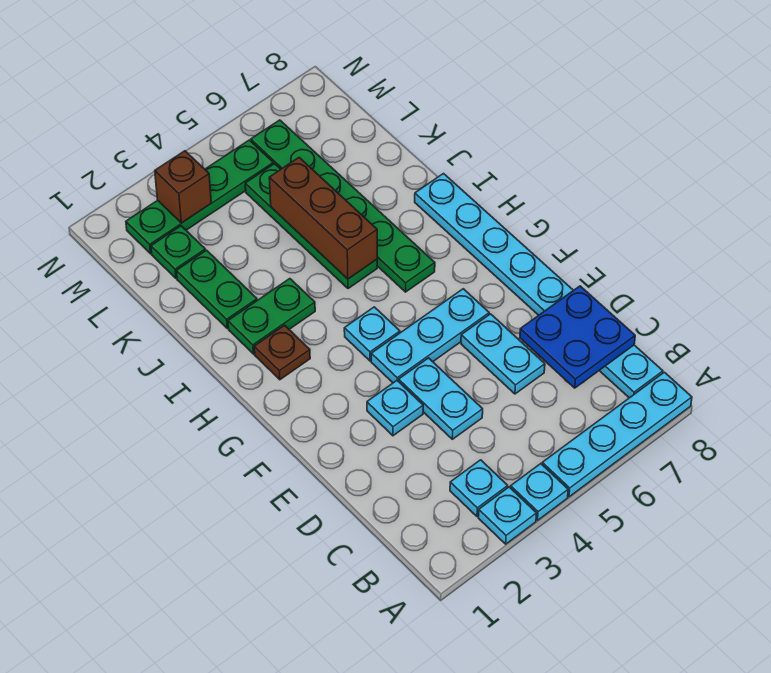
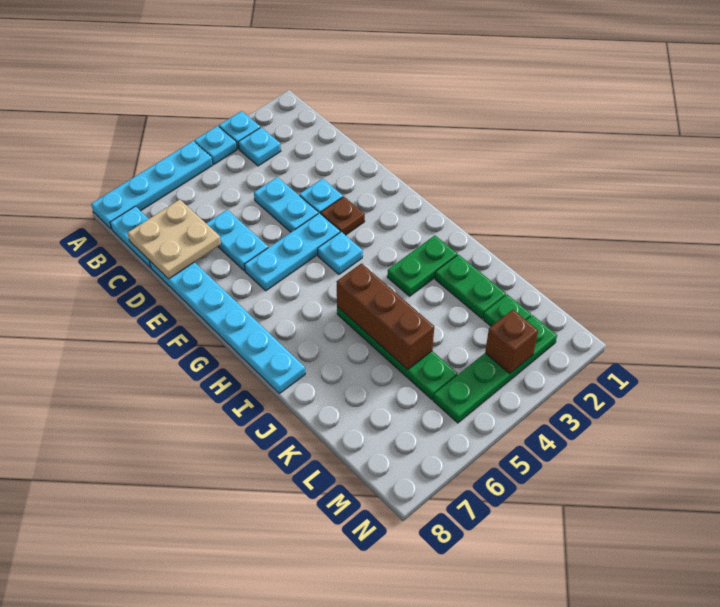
blue 2x2 plate [520,286,635,388] -> tan 2x2 plate [128,199,221,279]
brown 1x1 plate [254,325,310,380] -> brown 1x1 plate moved to [321,197,365,235]
green 1x6 plate [251,120,435,292] -> none

